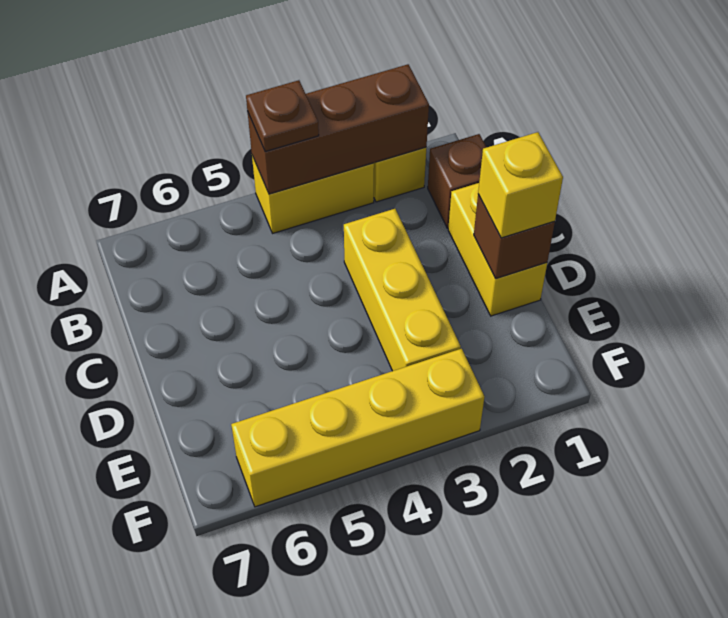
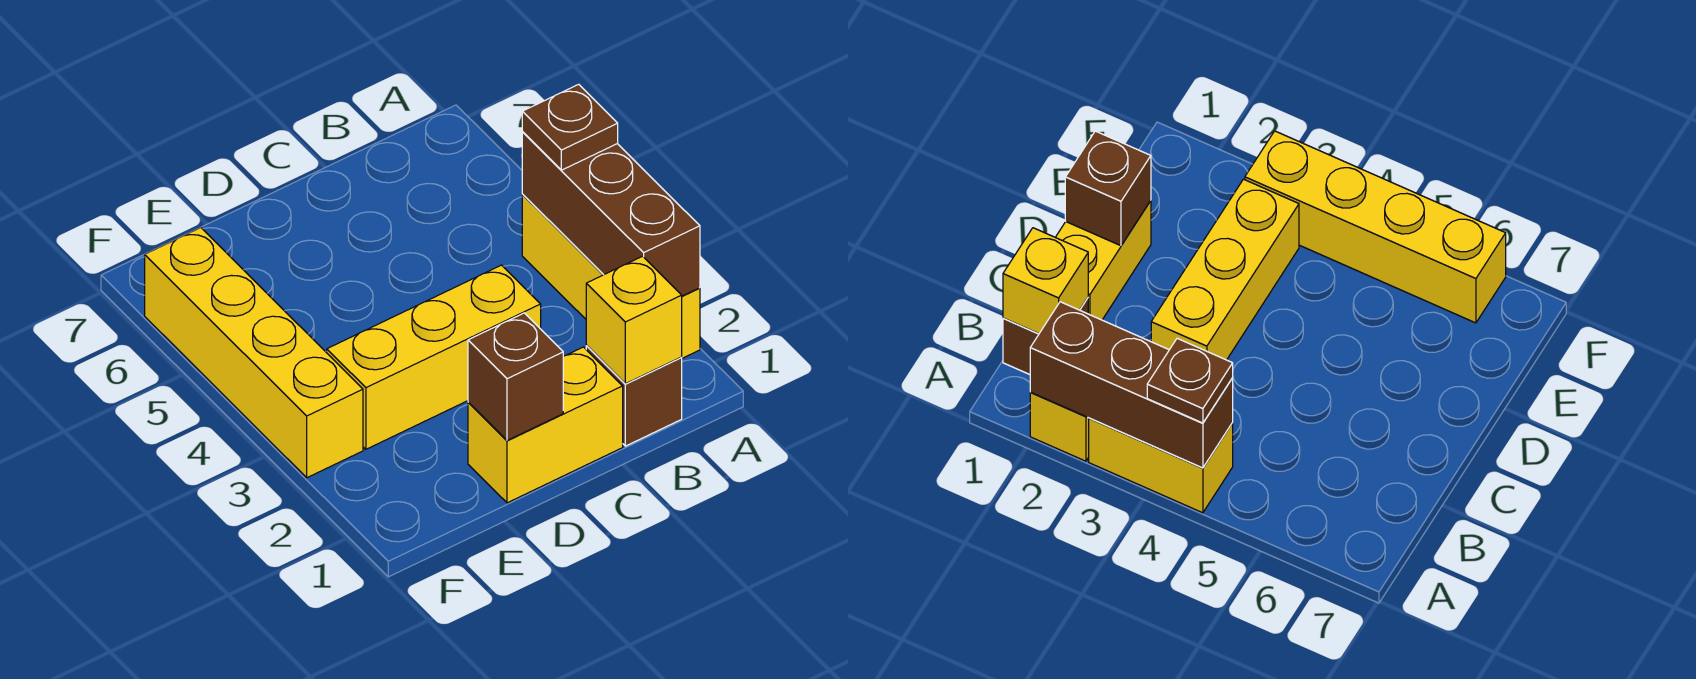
yellow 1x1 brick [478,132,563,238] -> yellow 1x1 brick moved to [586,256,682,384]

